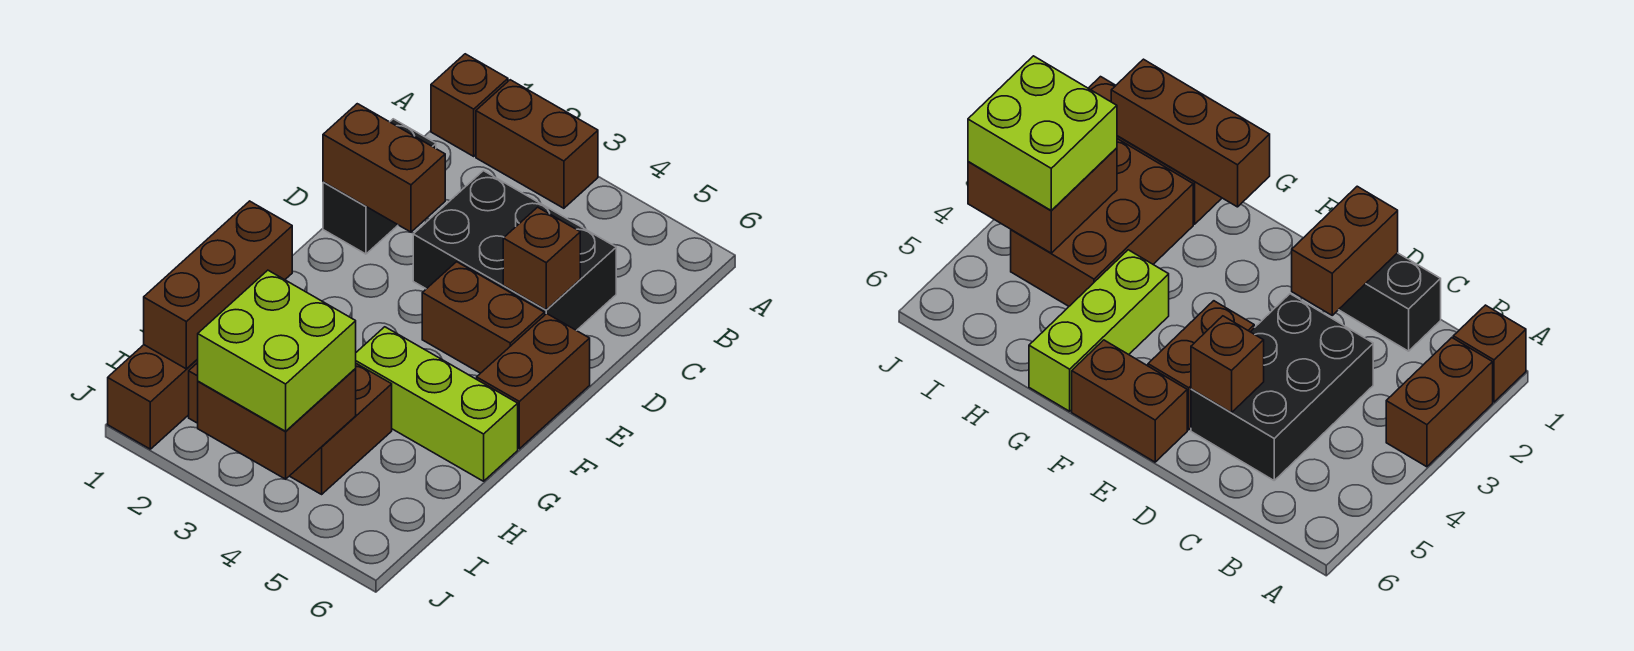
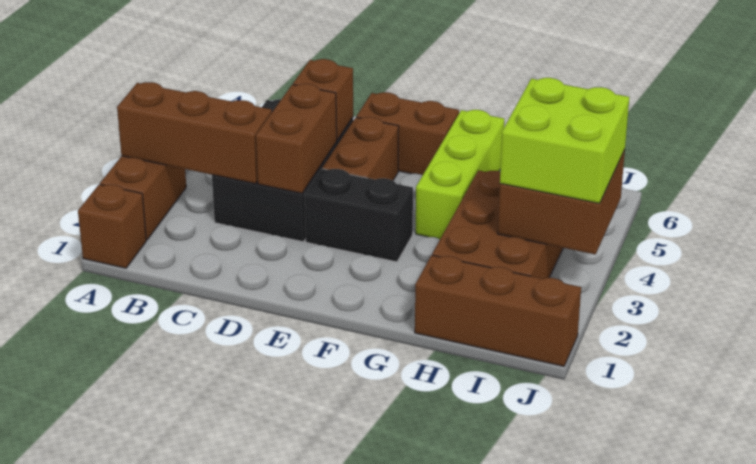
black 1x2 brick [323,119,436,254] -> black 1x2 brick moved to [305,169,413,262]
brown 1x2 brick [323,104,445,232] -> brown 1x2 brick moved to [256,84,337,193]
brown 1x3 brick [144,201,292,369] -> brown 1x3 brick moved to [117,82,272,184]

